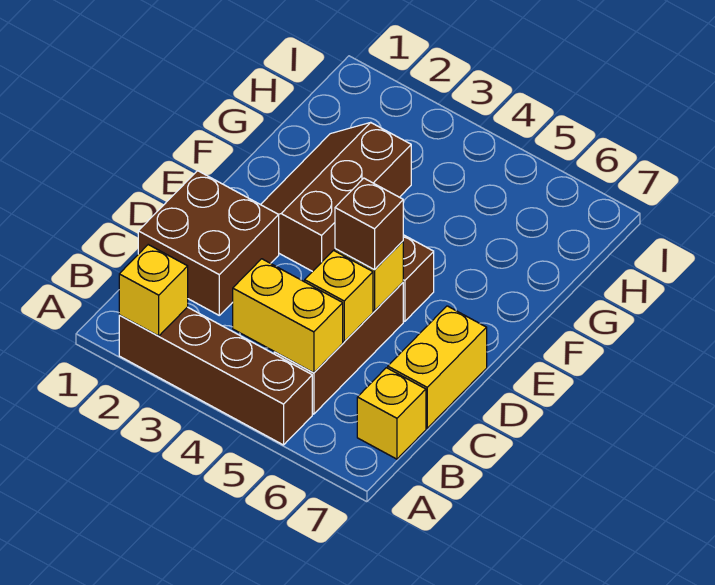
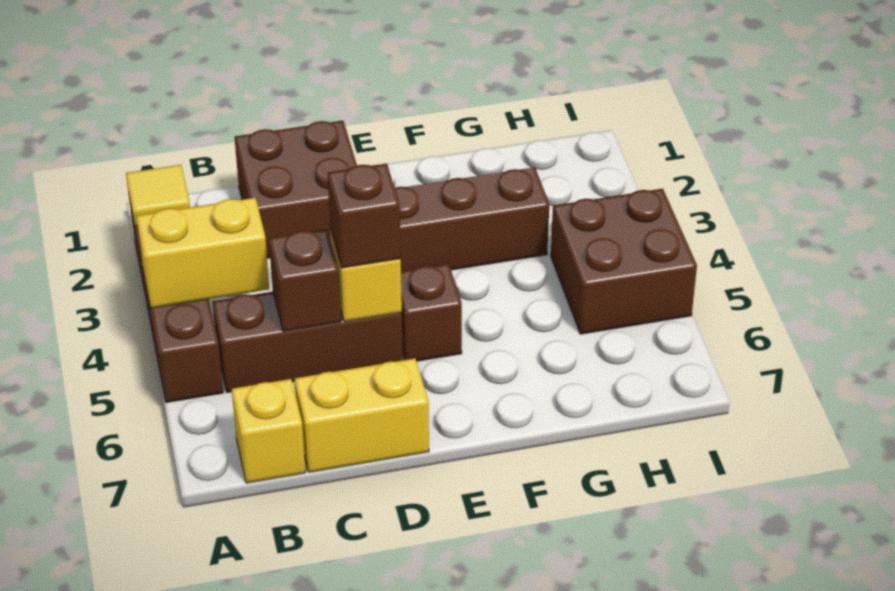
yellow 1x1 brick [119,245,188,336] -> yellow 1x1 tile [126,165,190,227]
yellow 1x2 brick [233,259,343,373] -> yellow 1x2 brick turned to [136,198,269,308]
yellow 1x1 brick [305,250,373,342] -> brown 1x1 brick [269,229,341,331]
none -> brown 2x2 brick [551,189,697,334]

